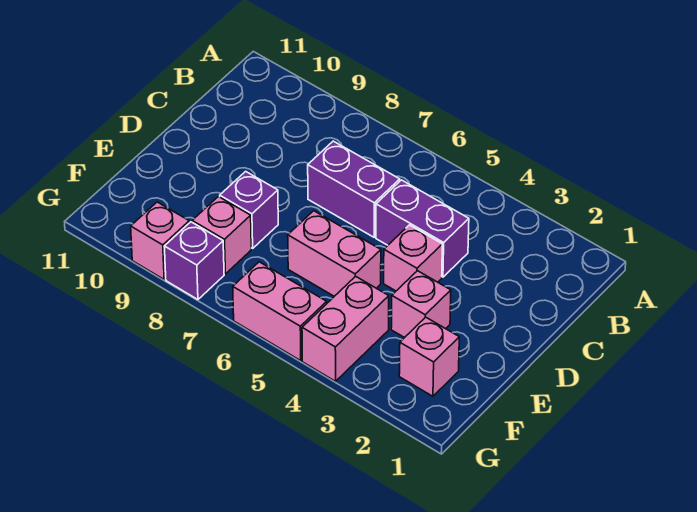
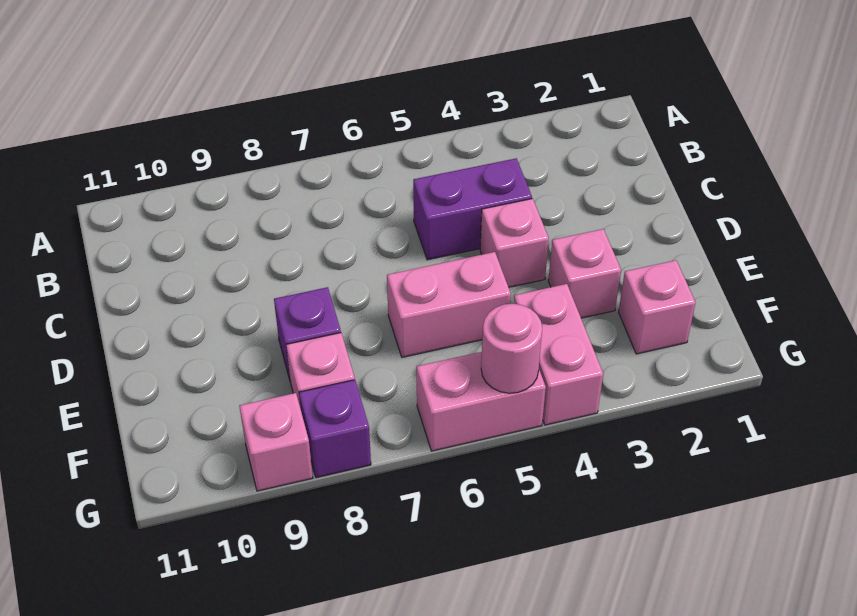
purple 1x2 brick [308,141,400,237] -> none
none -> pink 1x1 round brick [481,304,542,393]

